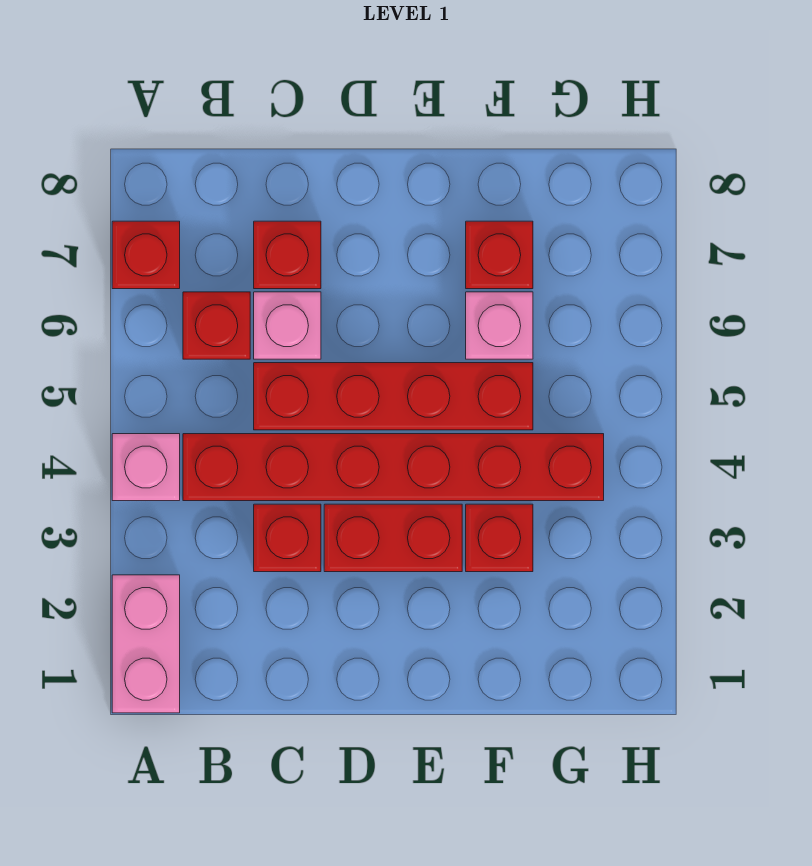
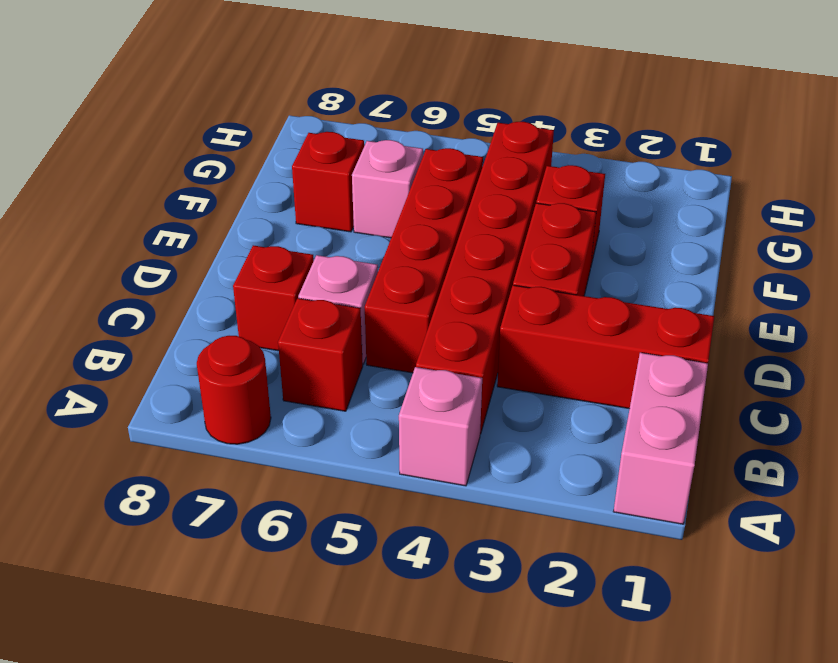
pink 1x2 brick [112,575,180,713] -> pink 1x2 brick turned to [613,353,708,524]
red 1x1 brick [112,221,180,289] -> red 1x1 round brick [197,336,271,444]
red 1x1 brick [254,504,321,572] -> red 1x3 brick [497,285,714,409]

